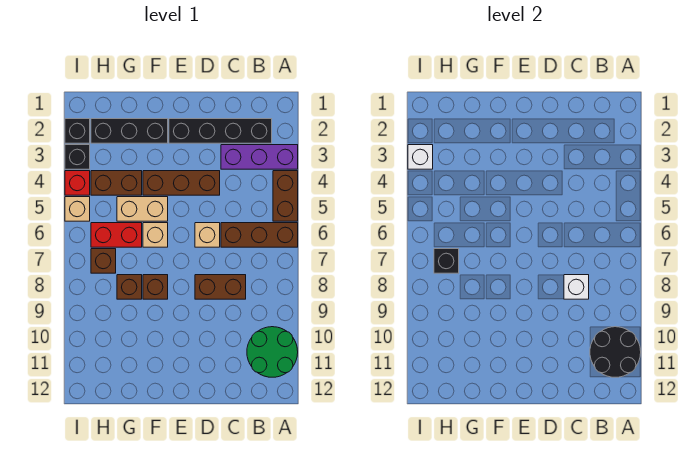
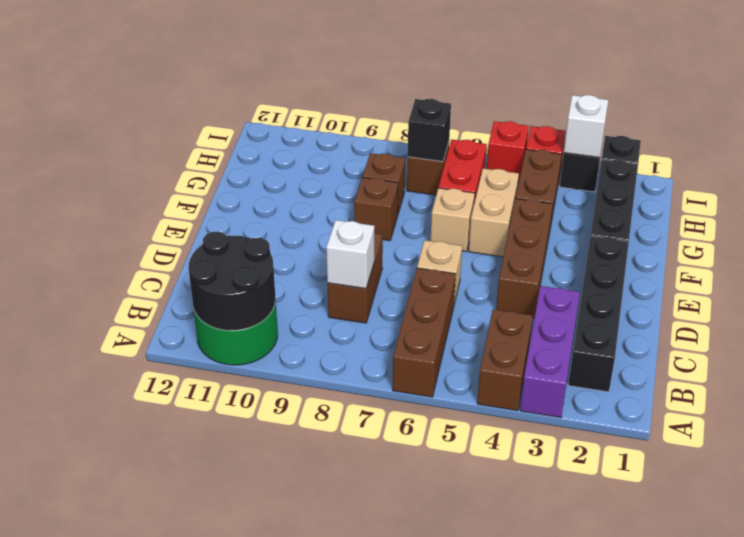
brown 1x2 brick [273,171,298,221] -> brown 1x2 brick turned to [477,309,533,411]
tan 1x1 brick [65,197,90,221] -> red 1x1 brick [487,121,529,182]

